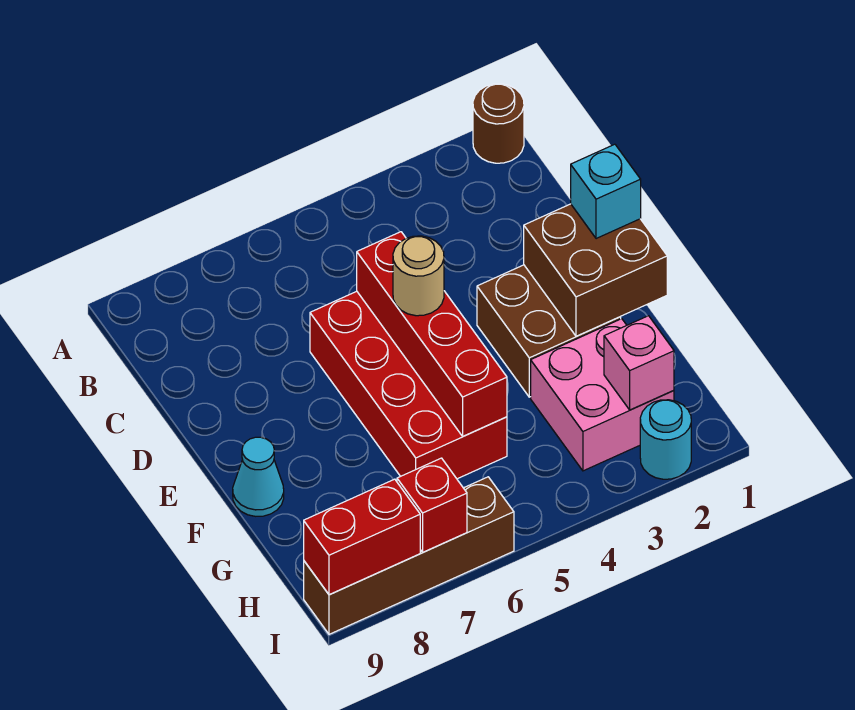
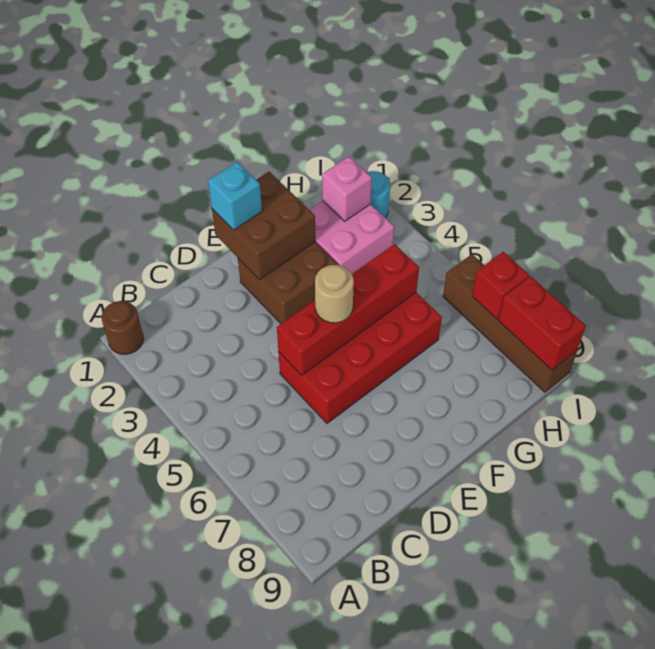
cyan 1x1 cone [233,437,284,516] -> none

